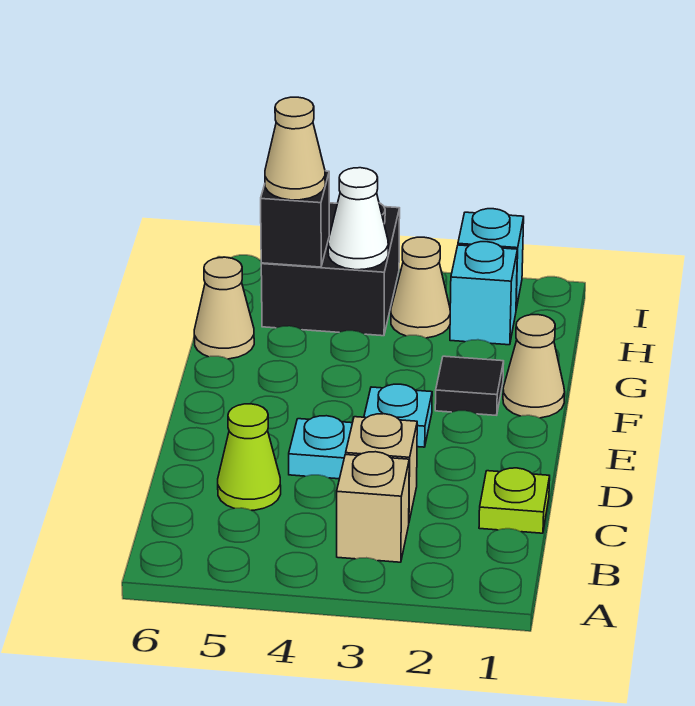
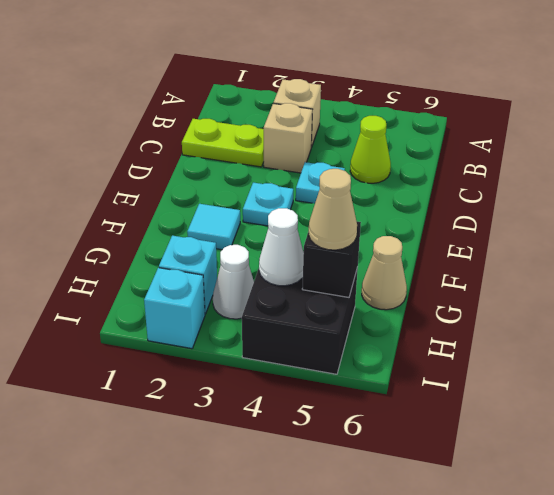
lime 1x1 plate [479,468,550,533] -> lime 1x2 plate [182,119,264,167]
tan 1x1 cone [503,315,565,418] -> none
black 1x1 tile [435,356,504,415] -> cyan 1x1 tile [187,204,240,250]
tan 1x1 cone [391,237,450,338] -> white 1x1 cone [213,245,254,319]

